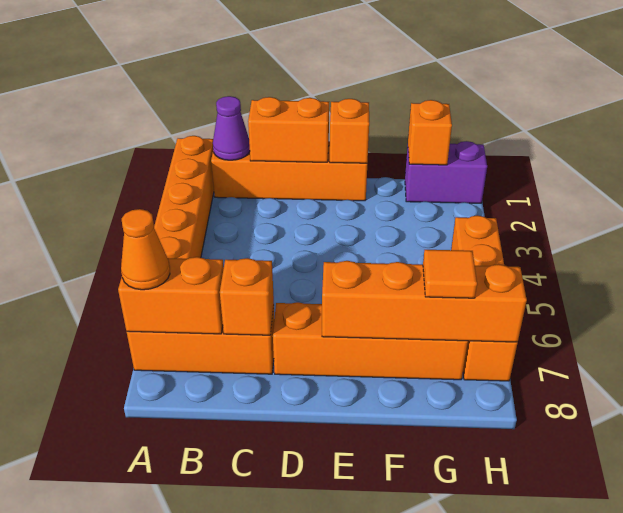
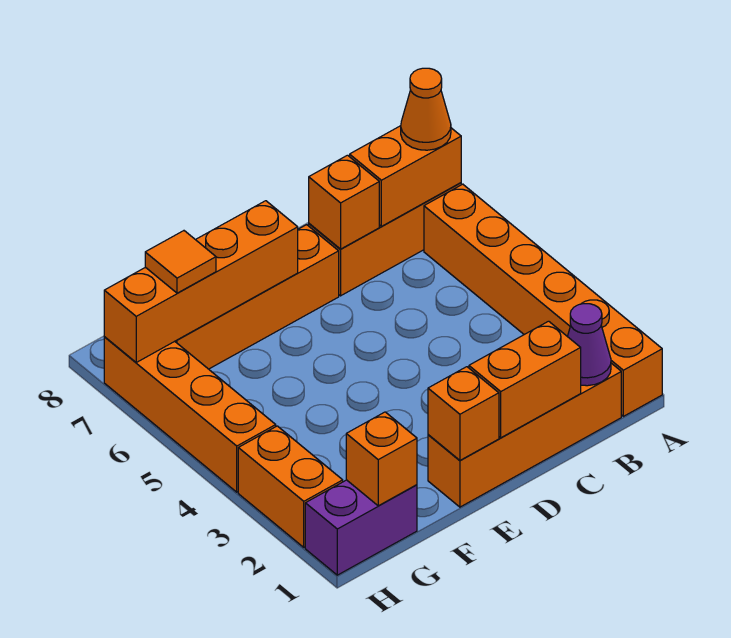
none -> orange 1x2 brick [238,426,343,547]

